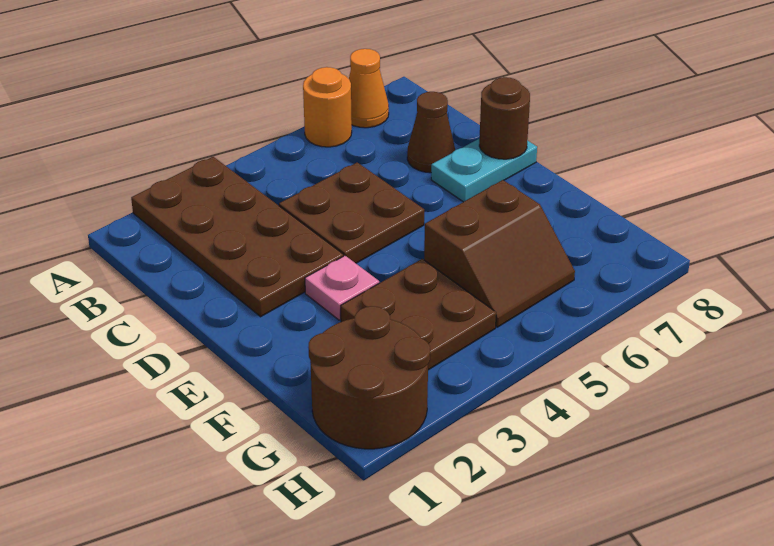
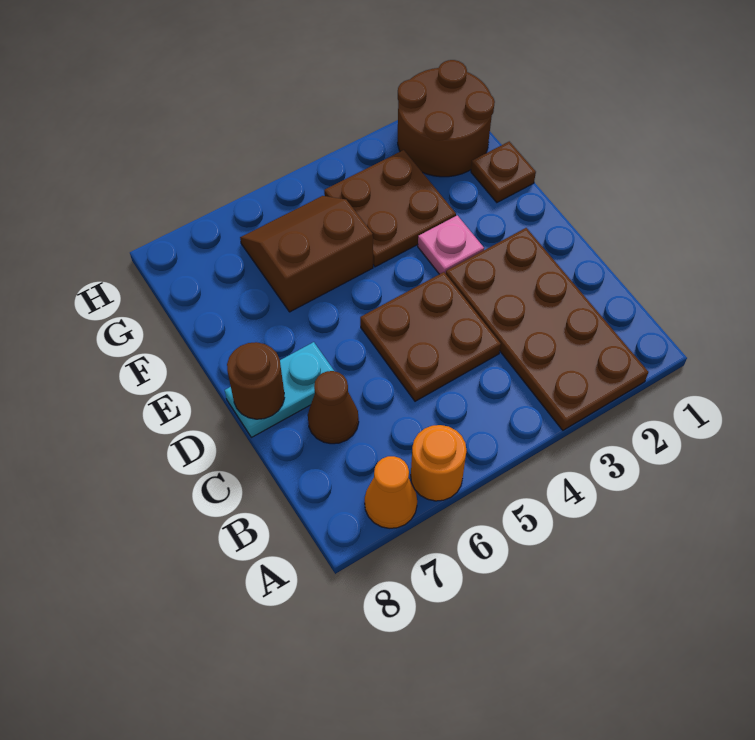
none -> brown 1x1 plate [471,142,536,202]

